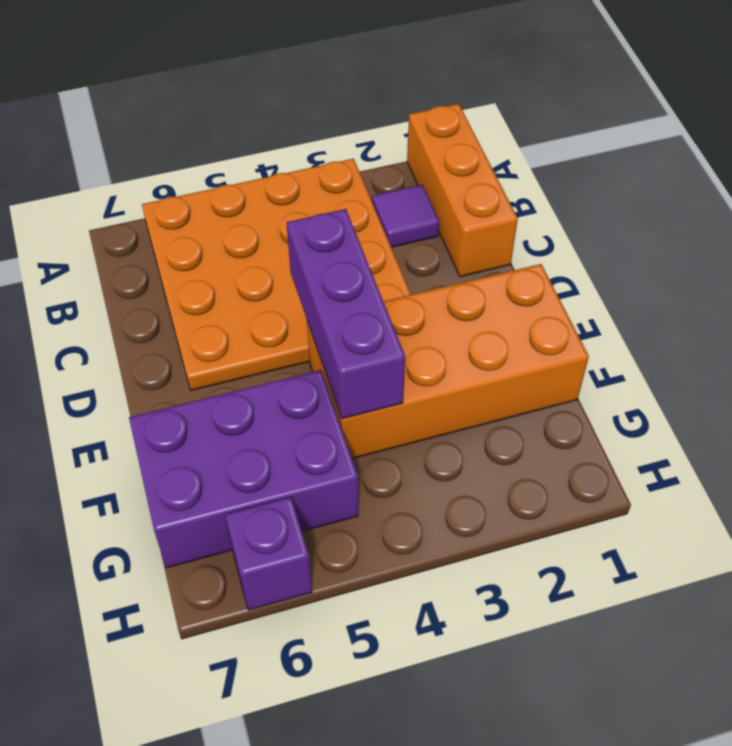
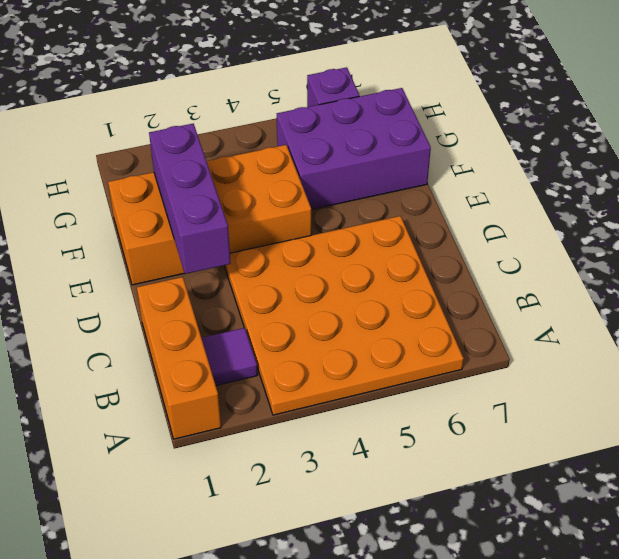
purple 1x3 brick [287,209,405,419] -> purple 1x3 brick moved to [149,124,231,274]

